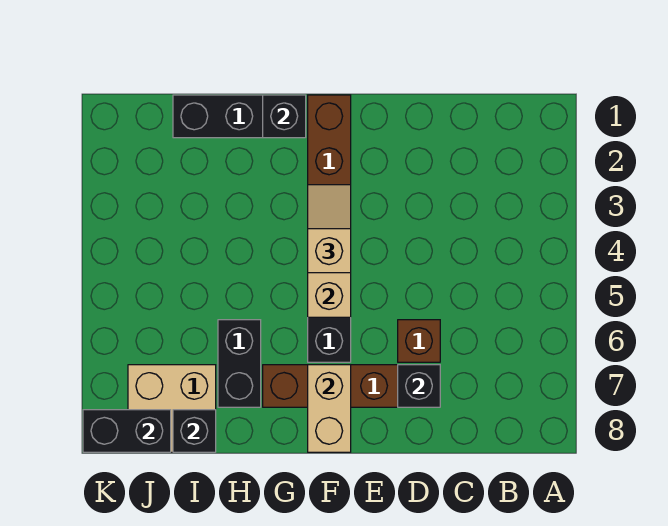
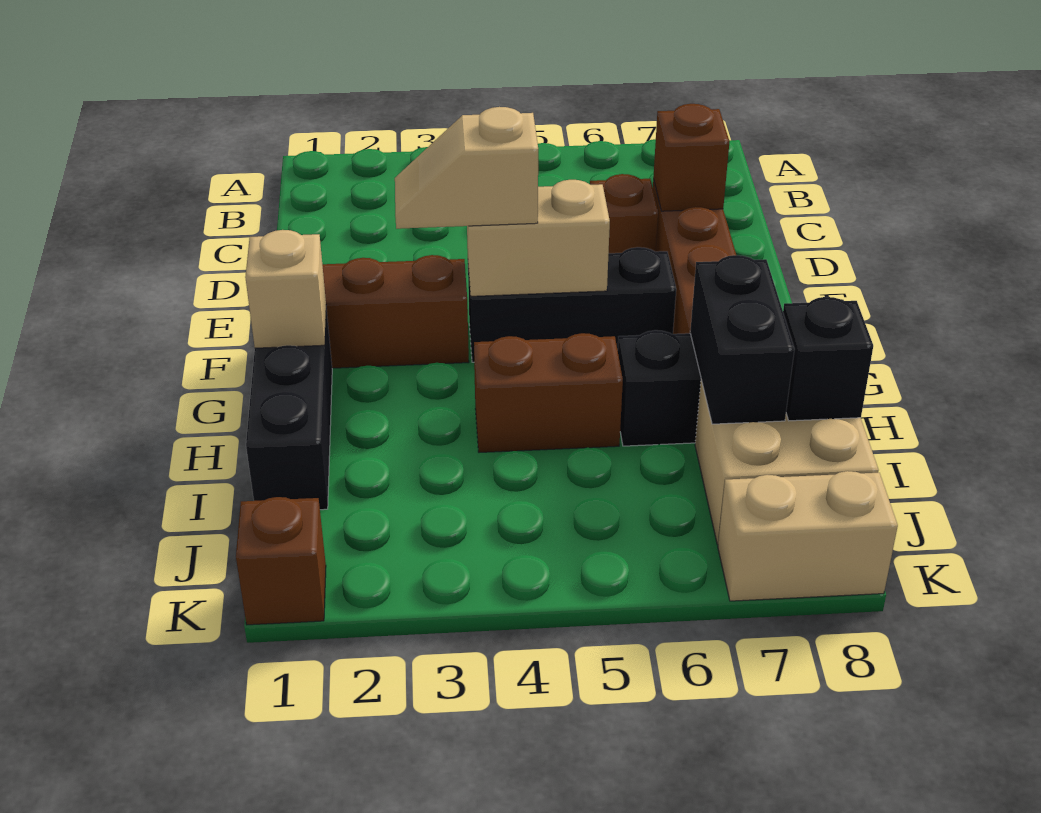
black 1x1 brick [398,365,440,407] -> brown 1x1 brick [653,104,730,211]
tan 1x2 brick [308,365,351,452] -> tan 1x2 brick moved to [718,471,898,601]
black 1x1 brick [263,95,306,138] -> tan 1x1 brick [245,230,326,348]
none -> brown 1x2 brick [474,333,623,452]
black 1x2 brick [83,410,171,452] -> black 1x2 brick moved to [690,255,795,424]
none -> brown 1x1 brick [236,497,326,625]

